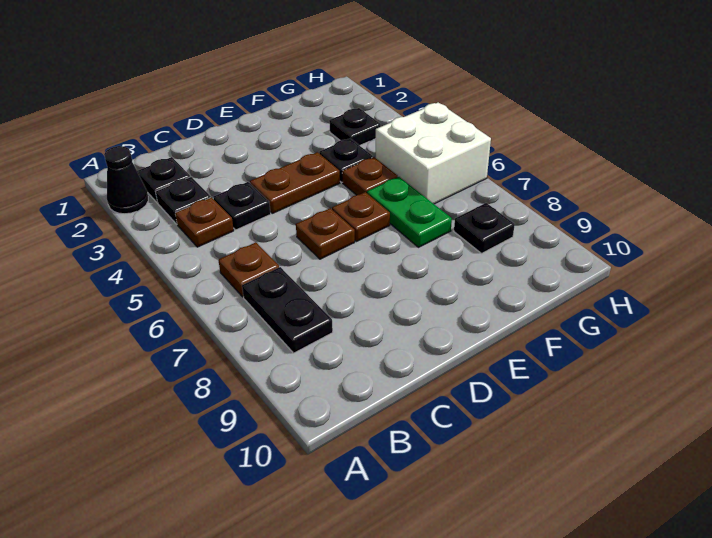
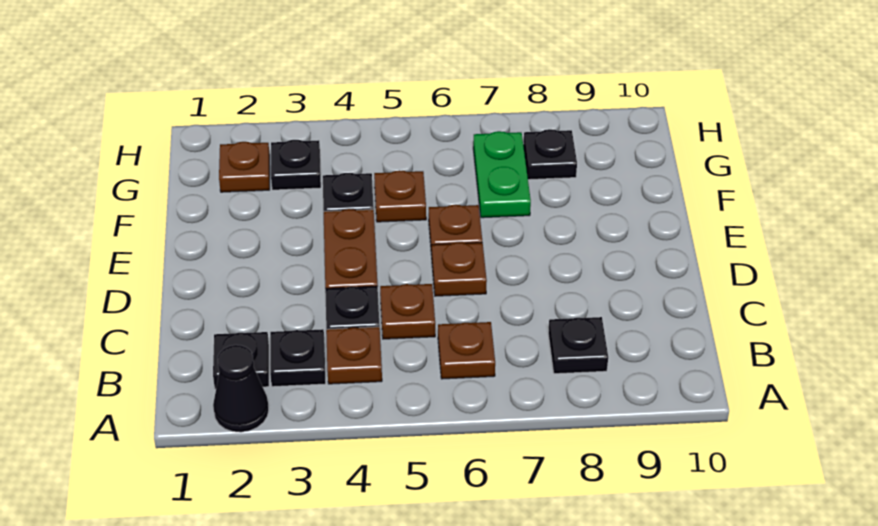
black 1x2 plate [242,267,333,353] -> black 1x1 plate [548,317,608,374]
none -> brown 1x1 plate [380,284,435,339]
green 1x2 plate [367,177,452,247] -> green 1x2 plate turned to [473,131,531,218]
none -> brown 1x1 plate [219,142,270,192]
white 2x2 brick [376,102,491,204] -> none

